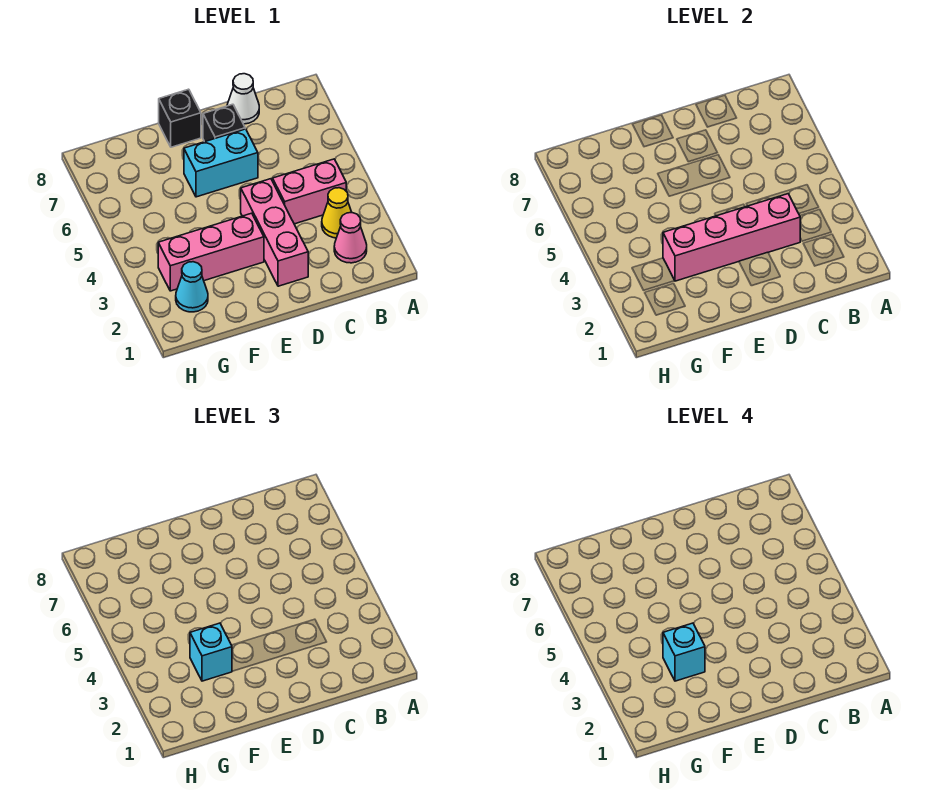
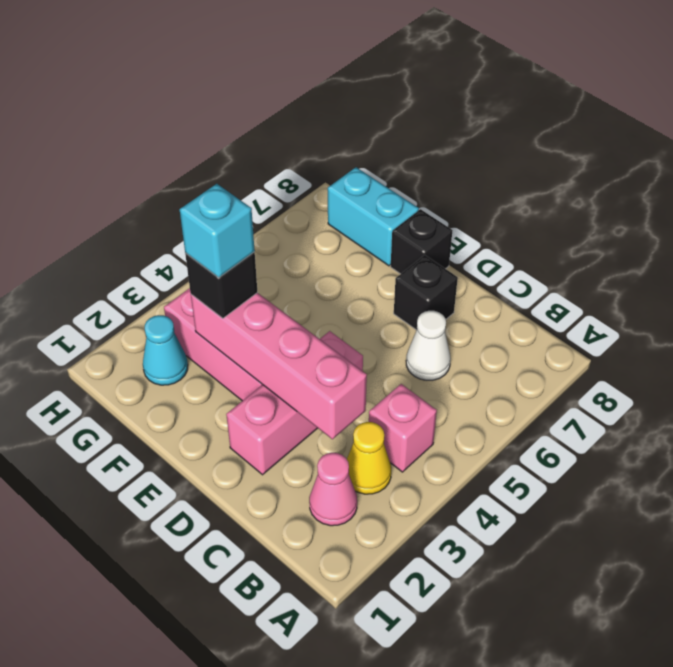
pink 1x2 brick [273,159,346,224] -> pink 1x1 brick [369,384,437,472]
white 1x1 cone [227,74,259,124] -> white 1x1 cone moved to [406,311,451,380]
cyan 1x2 brick [184,129,258,197] -> cyan 1x2 brick moved to [328,167,419,266]
cyan 1x1 brick [190,623,232,681] -> black 1x1 brick [185,252,258,318]

